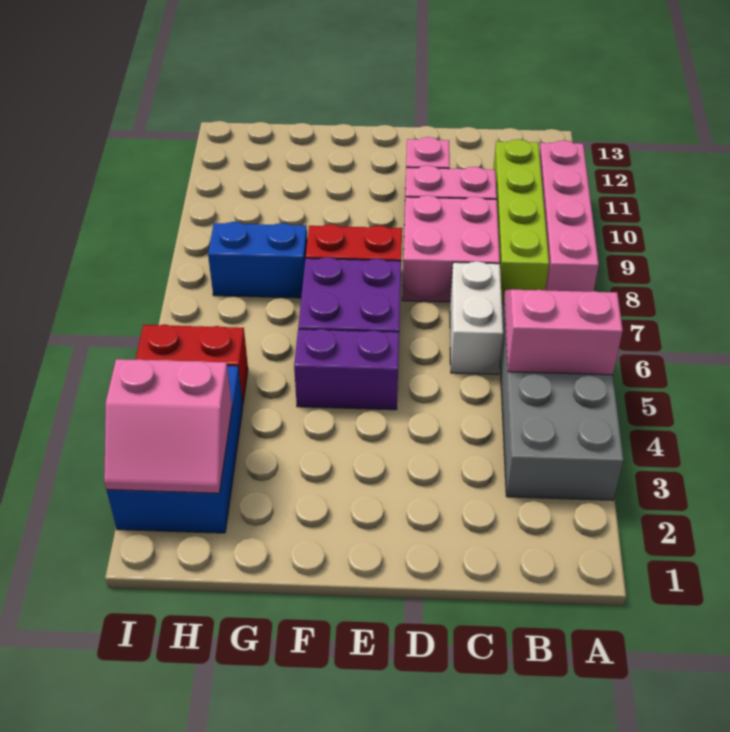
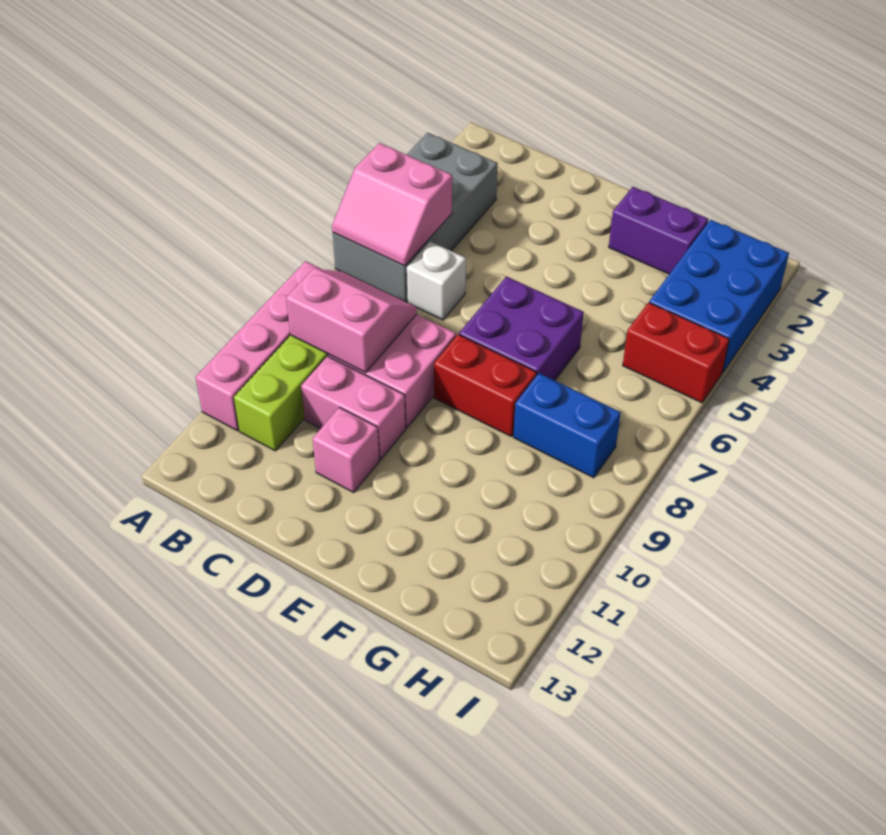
white 1x2 brick [450,261,503,374] -> white 1x1 brick [407,241,466,320]
purple 1x2 brick [294,329,399,410] -> purple 1x2 brick moved to [609,187,708,274]
pink 2x2 slope [104,359,232,493] -> pink 2x2 slope moved to [286,269,417,373]

